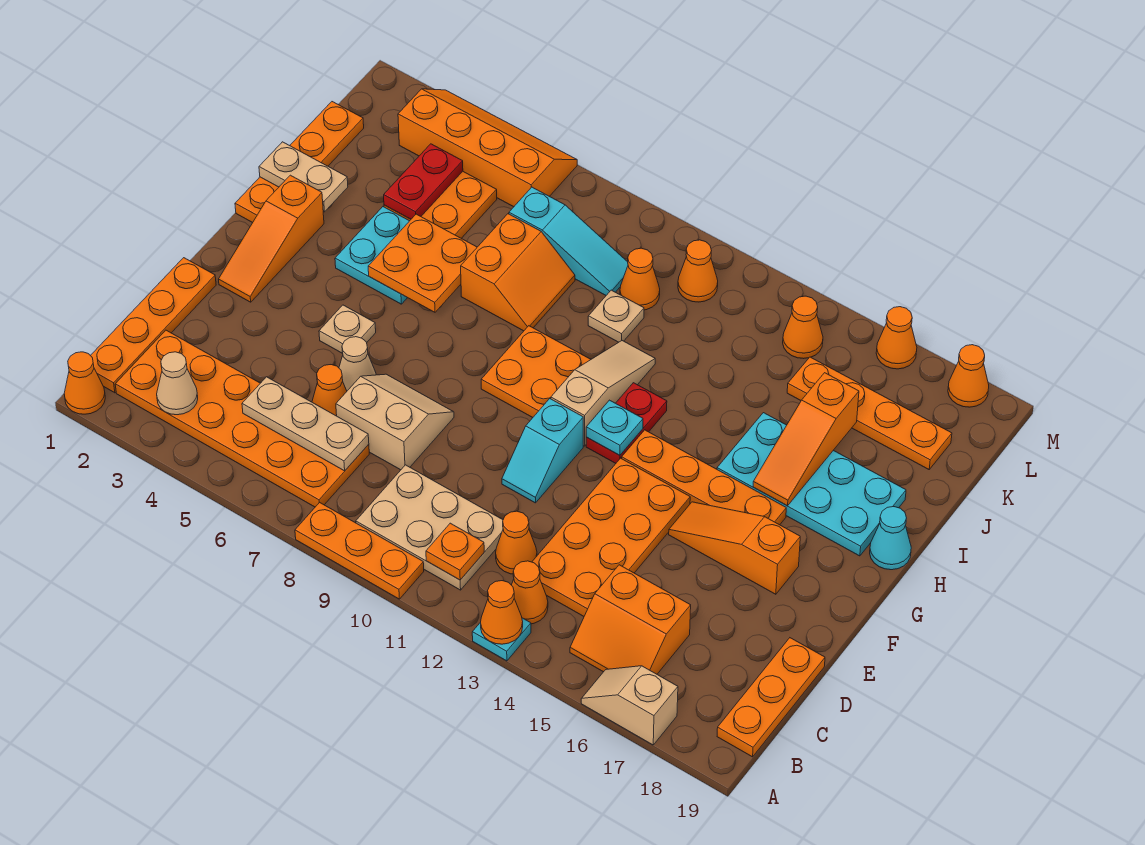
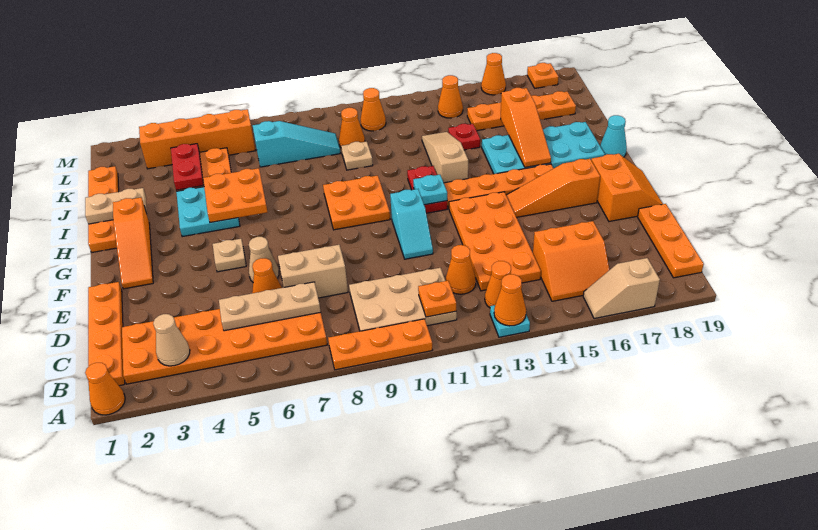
tan 1x3 slope [551,341,655,446] -> tan 1x3 slope moved to [422,132,468,183]
orange 2x2 slope [461,214,575,331] -> orange 2x2 slope moved to [591,154,663,221]
none -> red 1x1 plate [448,124,480,150]
orange 1x1 cone [948,345,989,407] -> orange 1x1 plate [527,63,559,88]

